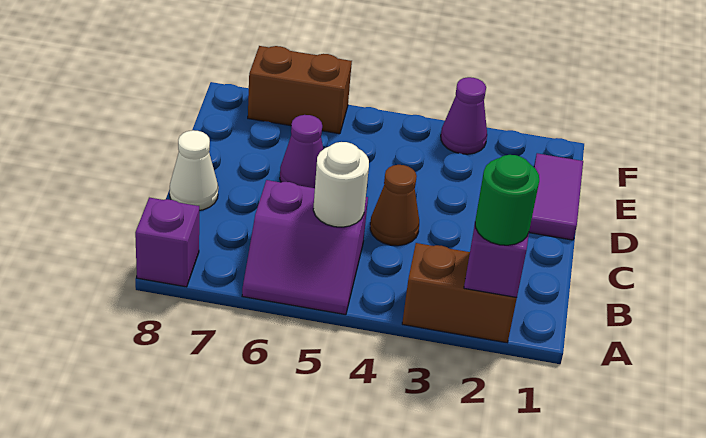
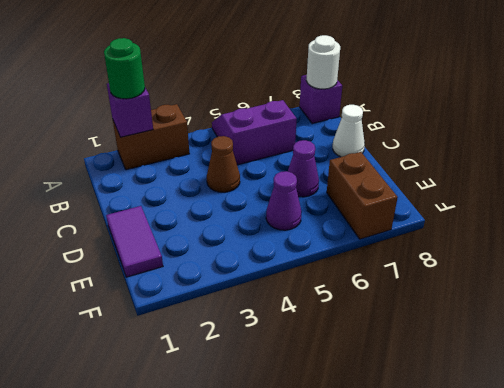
white 1x1 round brick [313,142,369,227] -> white 1x1 round brick moved to [306,35,340,89]
purple 1x1 cone [441,77,487,154] -> purple 1x1 cone moved to [266,171,302,230]
brown 1x2 brick [248,46,352,134] -> brown 1x2 brick turned to [327,152,398,239]

